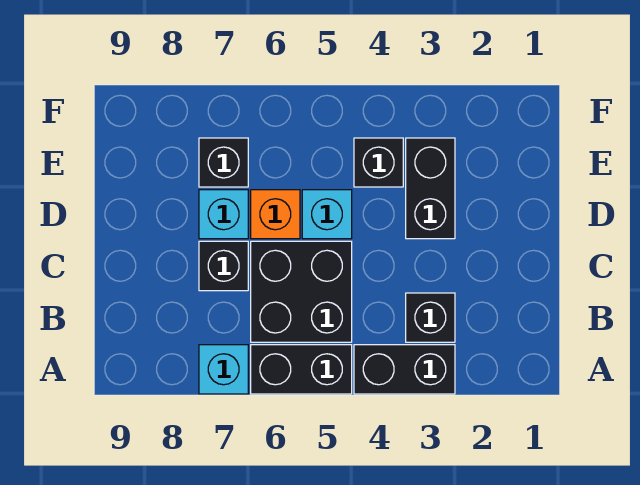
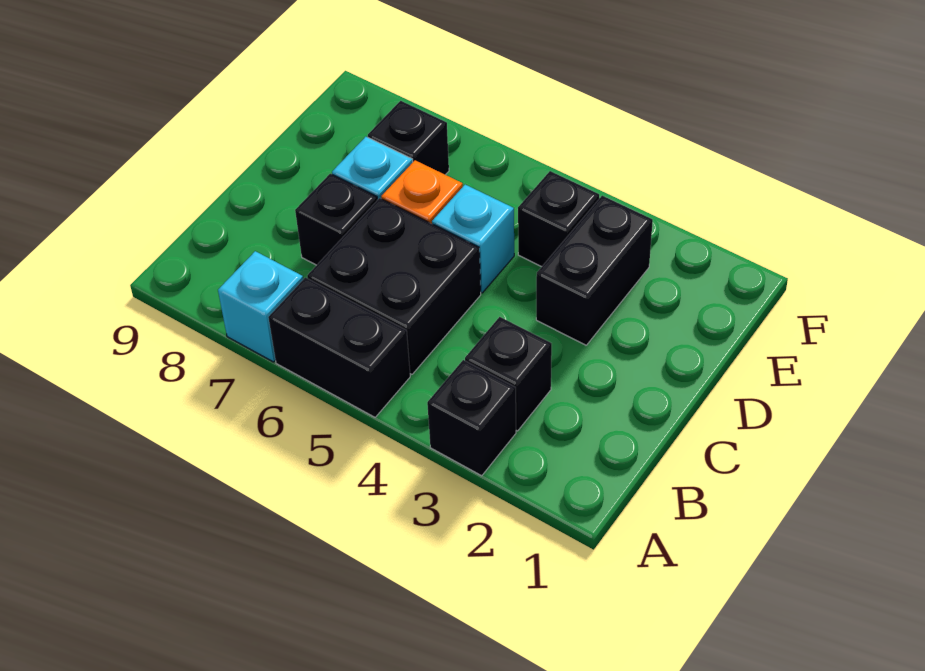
black 1x2 brick [354,345,455,394] -> black 1x1 brick [427,360,516,476]

